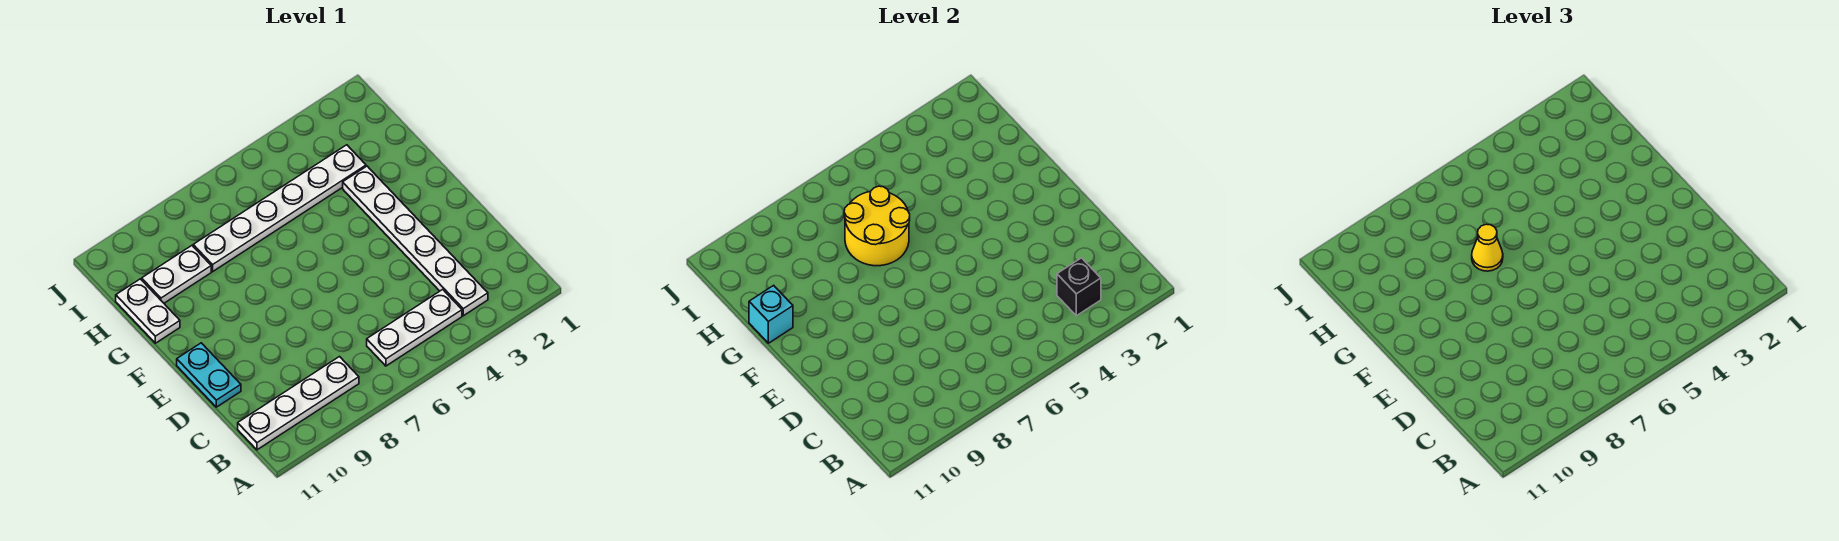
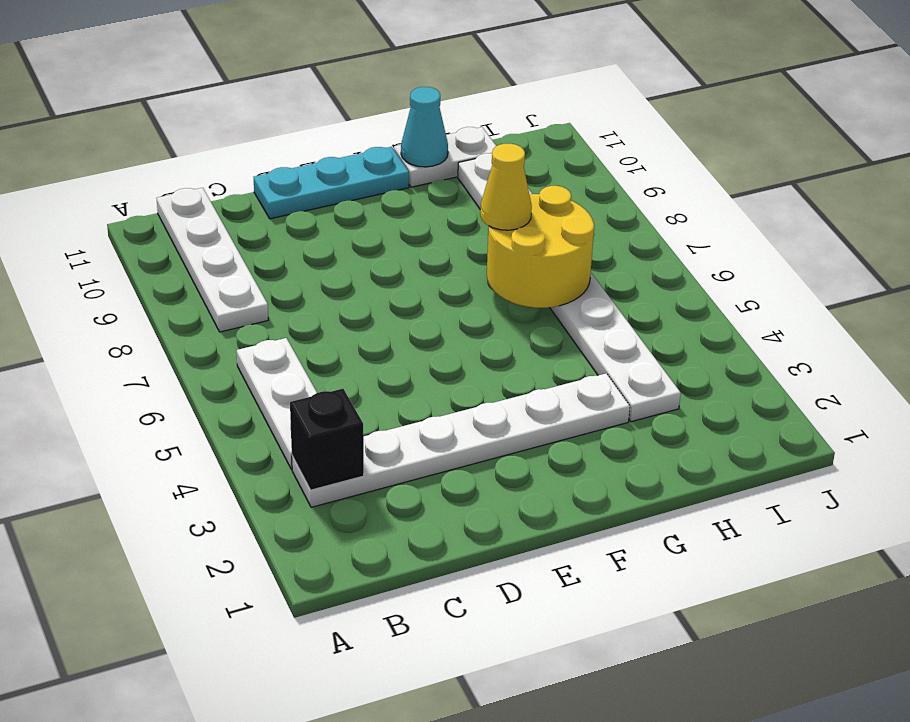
cyan 1x2 plate [177,343,241,407] -> cyan 1x3 plate [253,147,409,219]
cyan 1x1 brick [749,285,793,343] -> cyan 1x1 cone [401,87,448,167]

